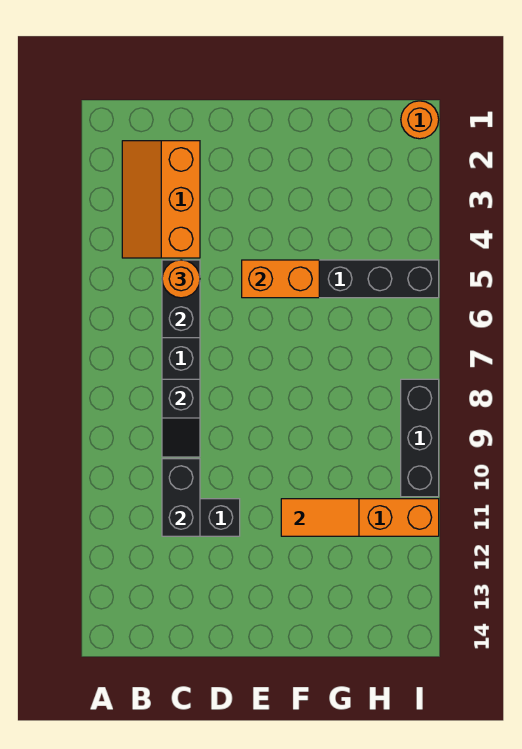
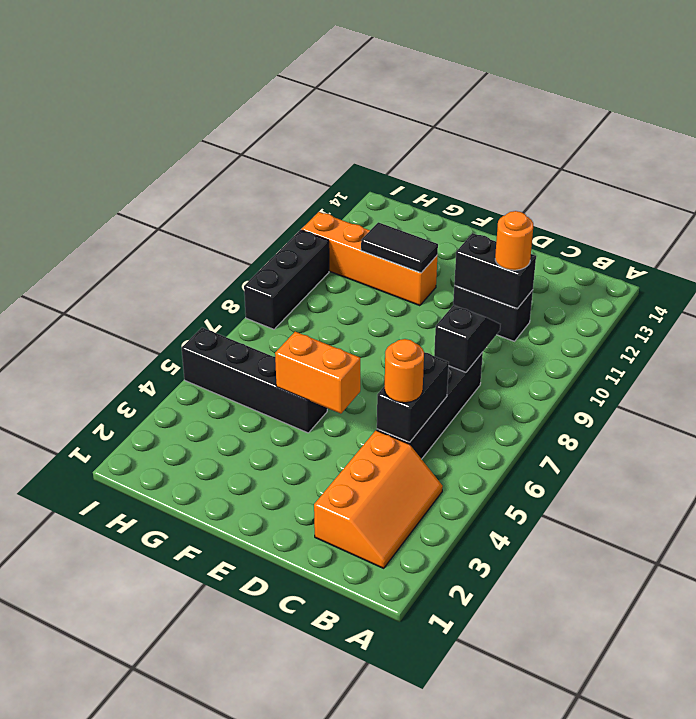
black 1x2 brick [162,459,200,536] -> black 1x2 brick turned to [454,233,536,308]
orange 1x2 tile [281,499,359,536] -> black 1x2 tile [361,222,438,273]
orange 1x1 round brick [401,101,439,139] -> orange 1x1 round brick moved to [495,211,533,270]

